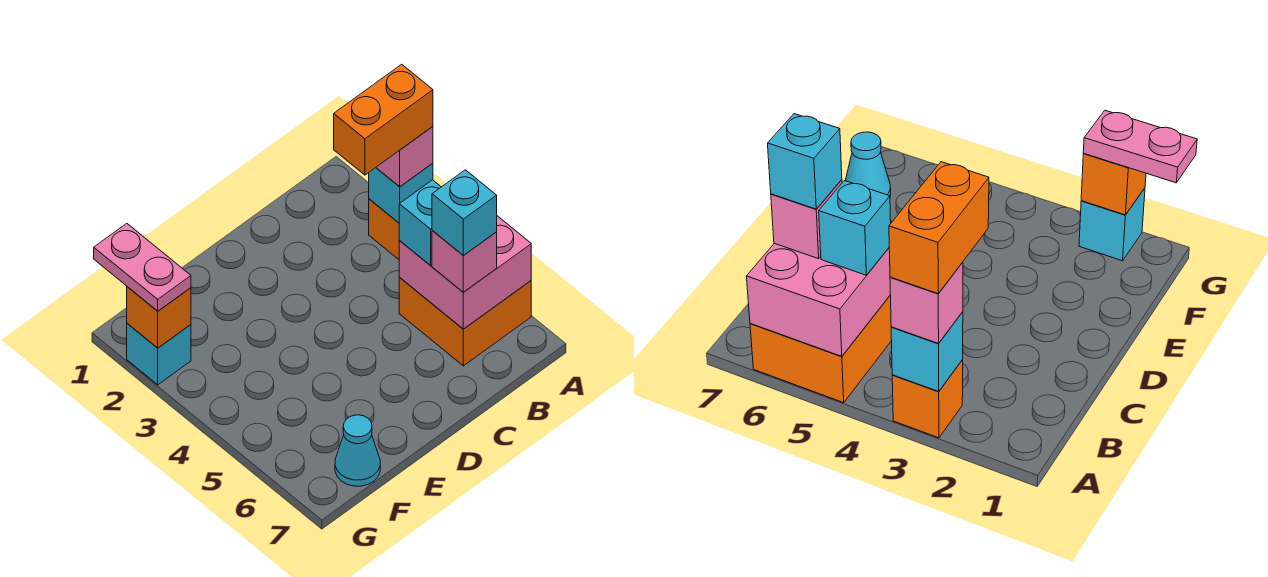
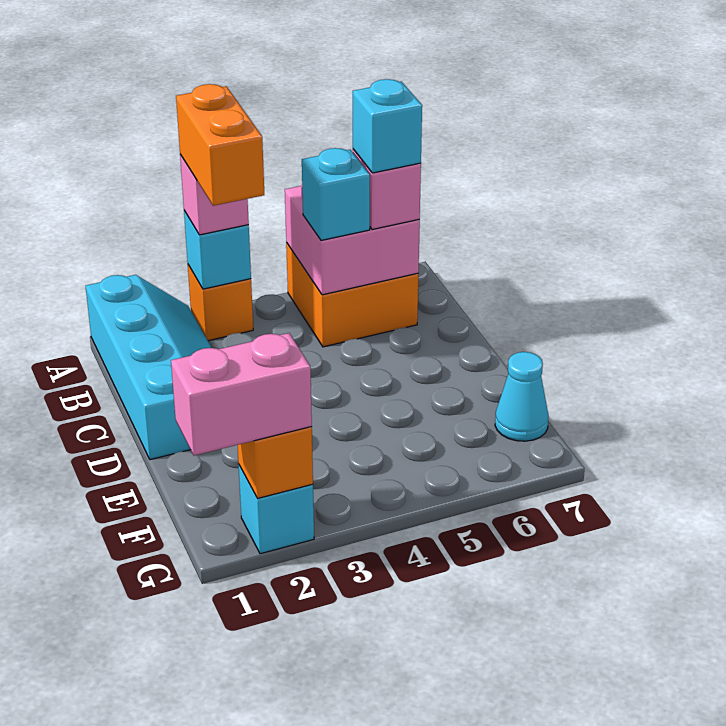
none -> cyan 2x4 slope [86,275,212,460]
pink 1x2 plate [94,224,191,311] -> pink 1x2 brick [171,333,312,456]

